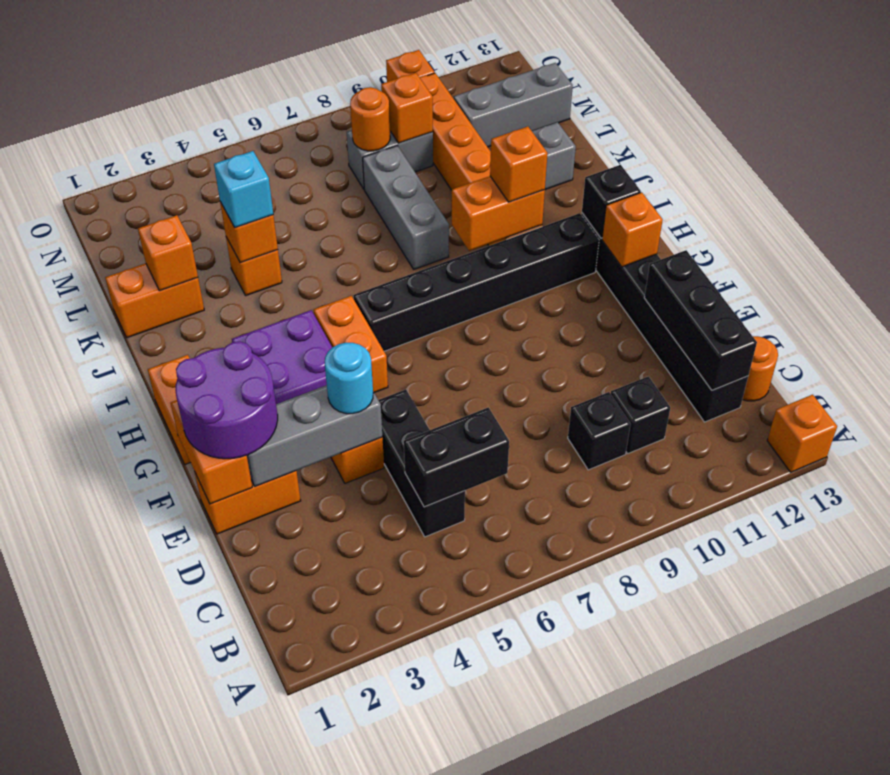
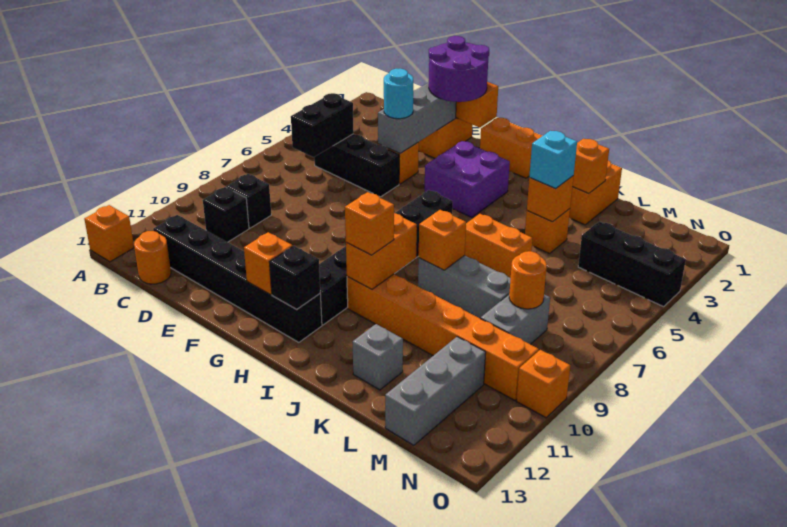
black 1x3 brick [644,250,757,390] -> black 1x3 brick moved to [578,221,686,307]
orange 1x2 brick [314,296,388,393] -> orange 1x2 brick moved to [465,214,532,278]
orange 1x1 brick [381,73,433,143] -> orange 1x1 brick moved to [419,210,466,270]

